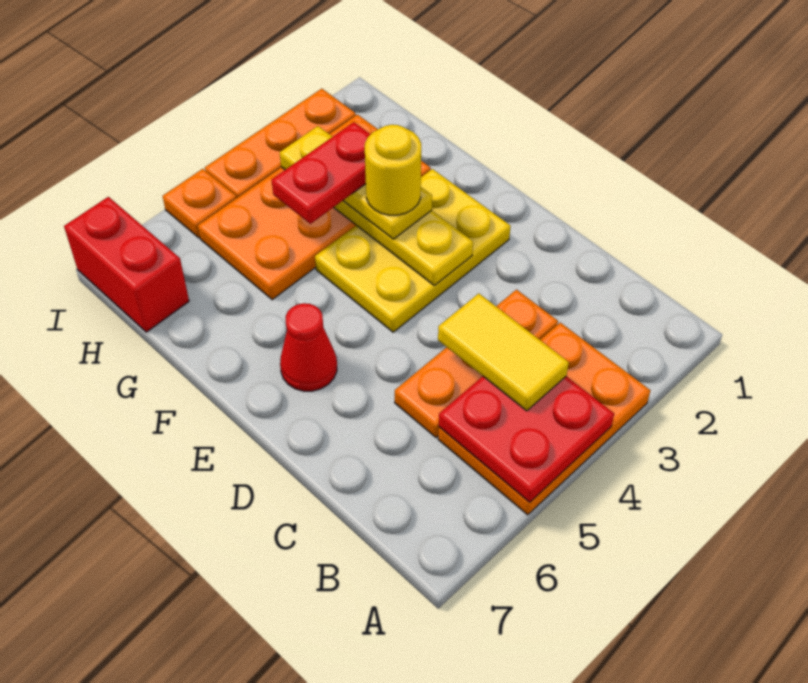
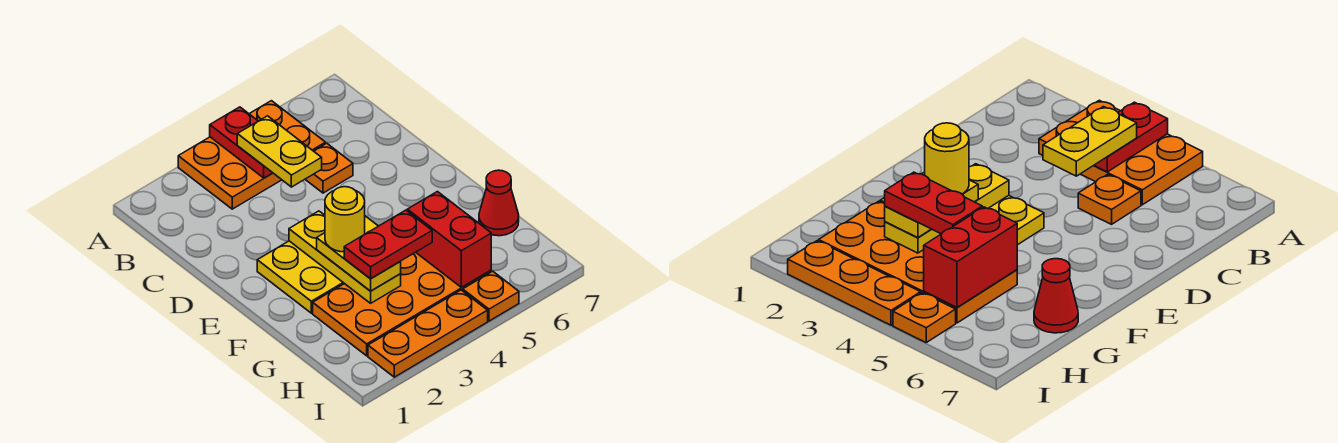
red 2x2 plate [439,376,614,502] -> red 1x2 plate [210,107,272,178]
yellow 1x2 tile [438,293,569,411] -> yellow 1x2 plate [237,116,322,187]
orange 1x3 plate [395,290,558,438] -> orange 1x1 plate [305,143,353,193]
yellow 1x4 plate [280,126,473,285] -> yellow 1x3 plate [289,211,401,303]
red 1x1 cone [280,303,337,391] -> red 1x1 cone moved to [479,170,519,236]
red 1x2 brick [64,197,189,332] -> red 1x2 brick moved to [407,192,491,287]

